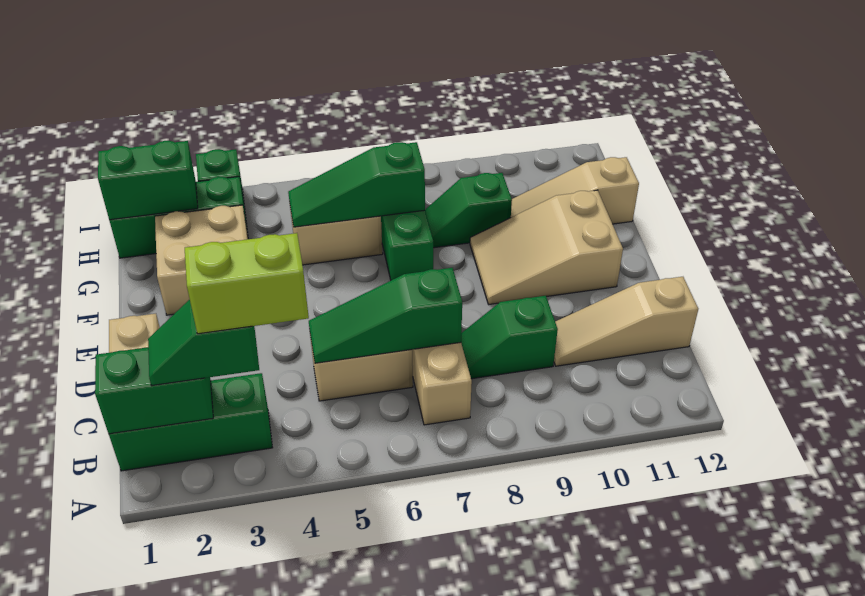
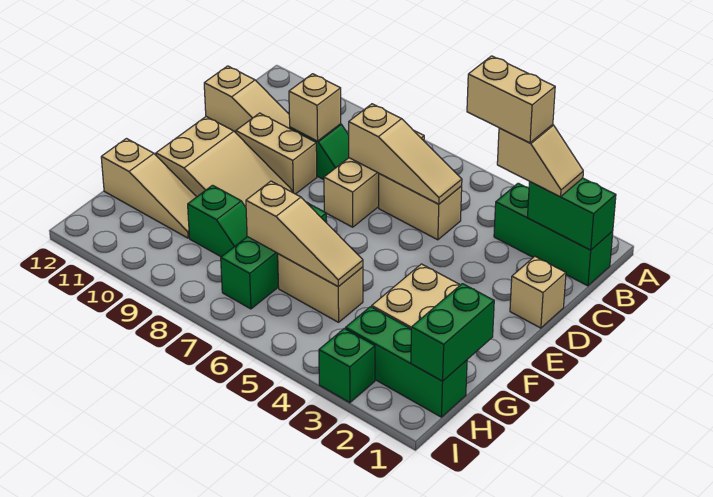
green 1x2 slope [148,299,259,385] -> tan 1x2 slope [497,125,583,197]
lime 1x2 brick [185,233,309,334] -> tan 1x2 brick [467,56,555,143]
green 1x3 slope [309,268,462,363] -> tan 1x3 slope [349,104,462,204]
none -> tan 1x1 brick [289,74,341,141]
none -> tan 1x2 brick [236,113,317,194]
green 1x3 slope [288,142,425,227] -> tan 1x3 slope [246,181,363,287]
green 1x2 brick [98,141,198,220] -> green 1x2 brick turned to [411,284,494,381]

